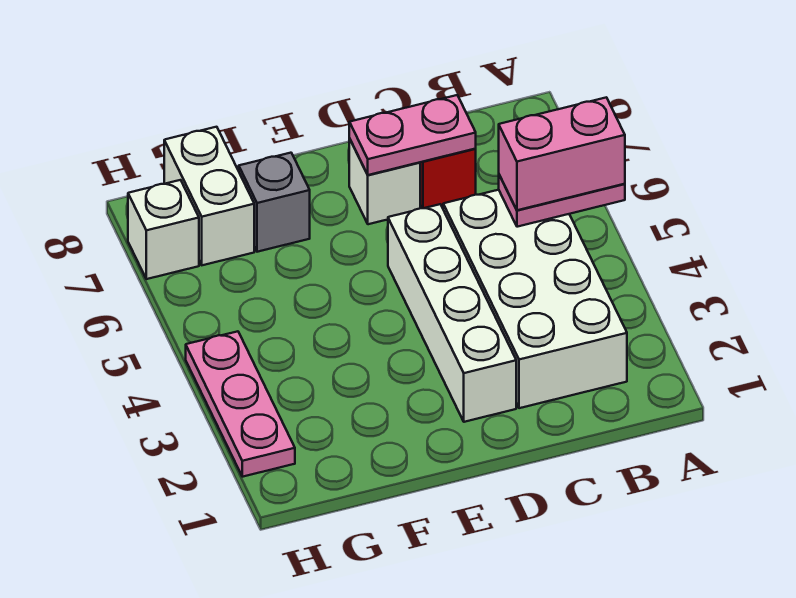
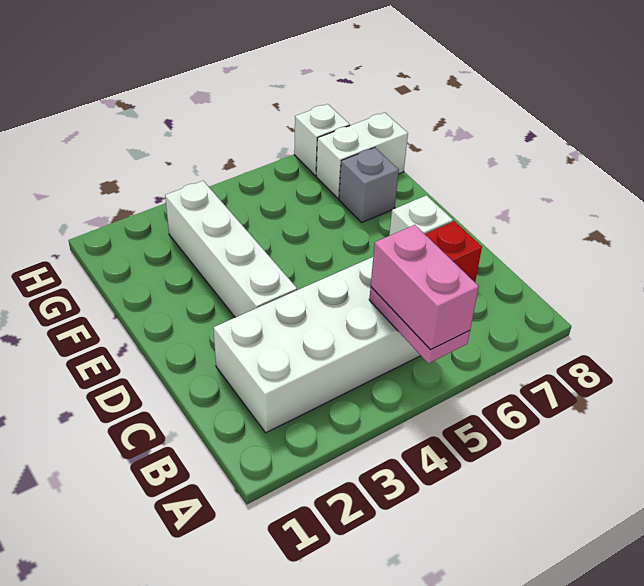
pink 1x2 plate [349,95,476,175] -> none
white 1x4 brick [388,204,516,422] -> white 1x4 brick turned to [165,181,297,317]
pink 1x3 plate [186,331,295,477] -> none

